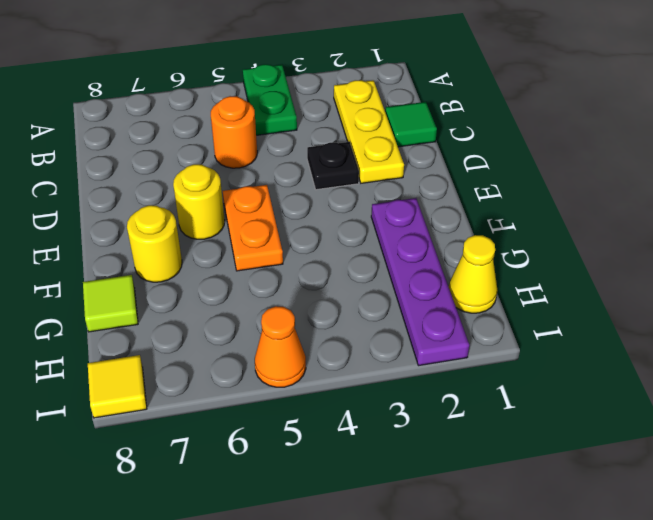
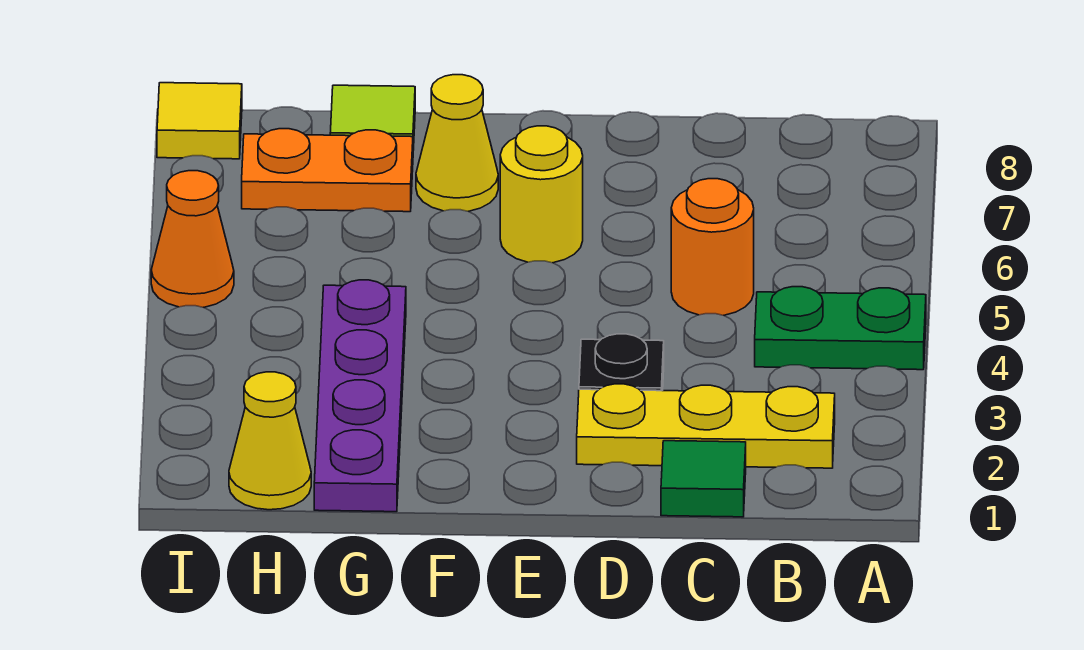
orange 1x2 plate [223,185,283,271] -> orange 1x2 plate moved to [242,129,413,212]
purple 1x4 plate [371,198,469,366] -> purple 1x4 plate turned to [314,280,406,512]
yellow 1x1 round brick [127,205,182,282] -> yellow 1x1 cone [416,75,498,211]

